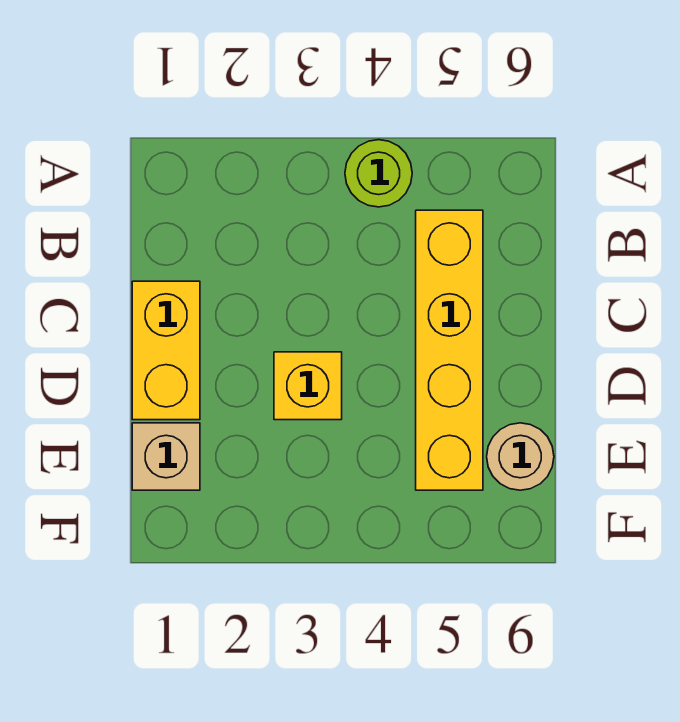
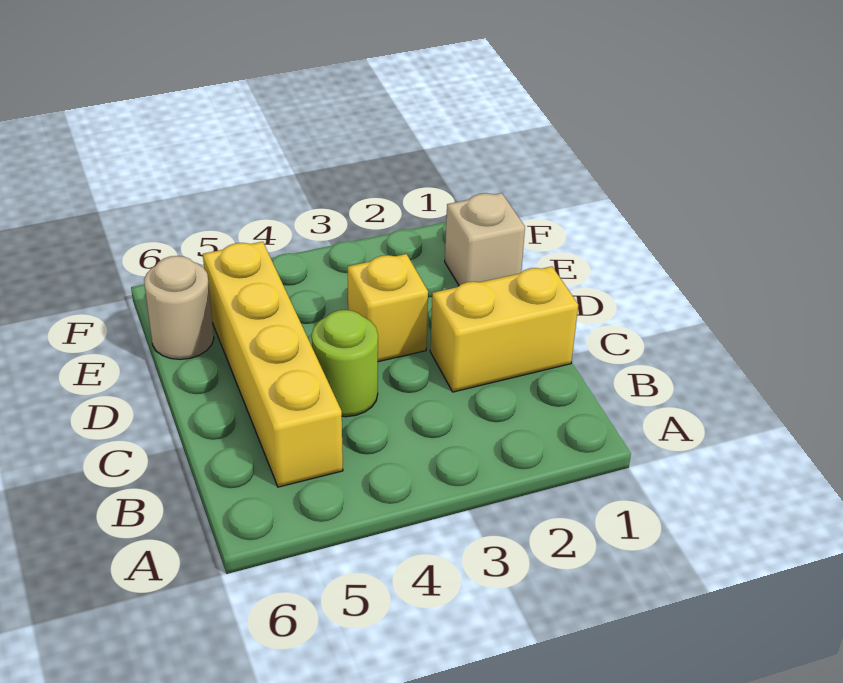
lime 1x1 round brick [345,140,412,207] -> lime 1x1 round brick moved to [312,310,378,417]
yellow 1x2 brick [132,281,200,420] -> yellow 1x2 brick turned to [430,266,578,392]

